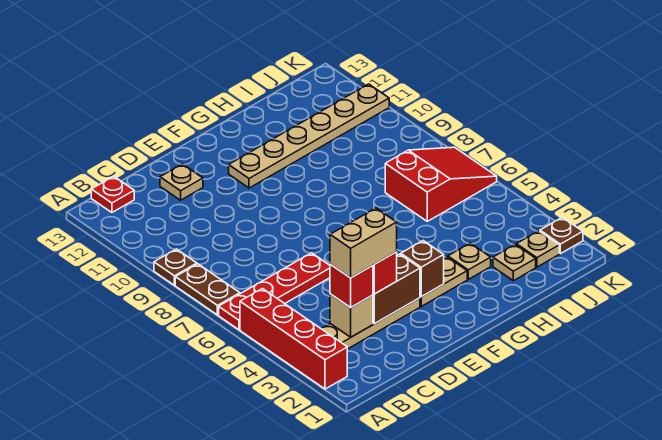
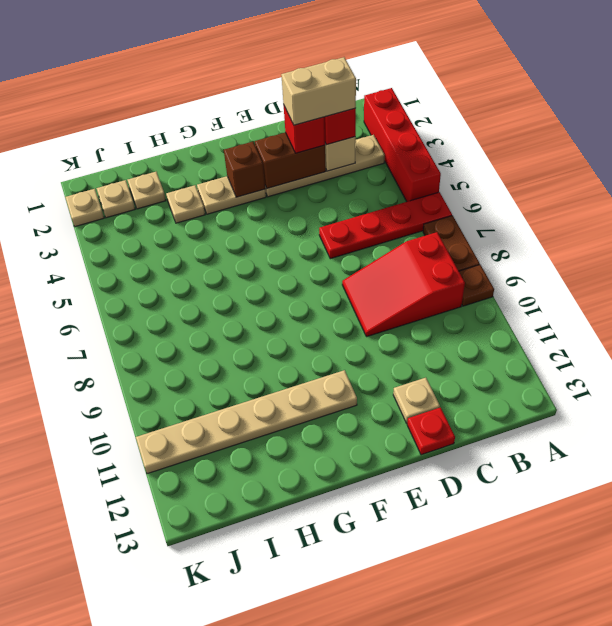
red 1x1 plate [91,176,134,212] -> red 1x1 plate moved to [407,408,455,455]
red 2x3 slope [385,147,497,221] -> red 2x3 slope moved to [342,232,465,337]
brown 1x1 plate [540,217,583,254] -> tan 1x1 plate [65,189,104,227]

